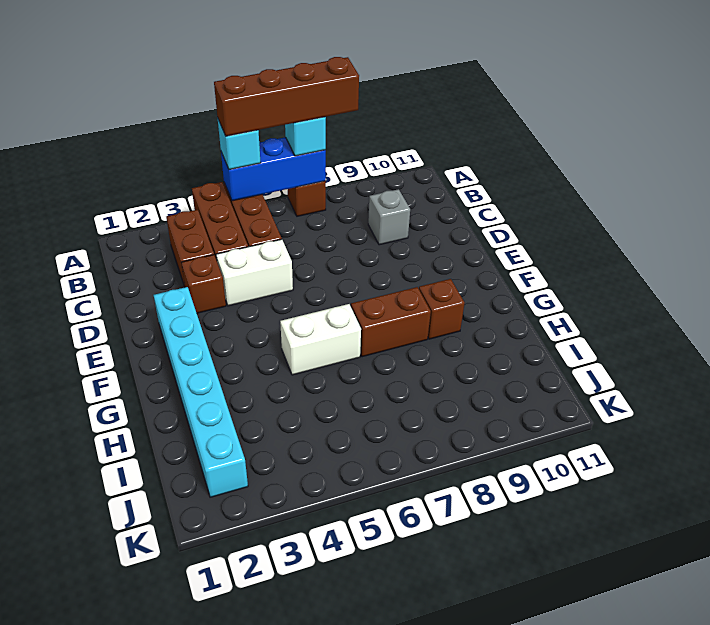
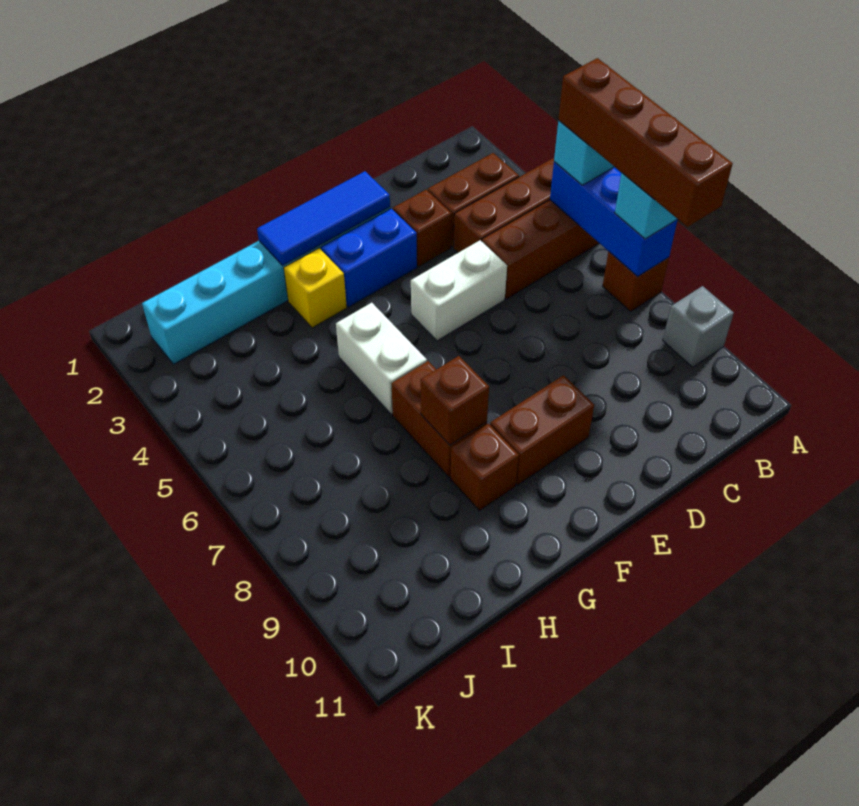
grey 1x1 brick [368,189,410,245] -> grey 1x1 brick moved to [663,286,734,367]
white 1x2 brick [216,239,293,306] -> white 1x2 brick turned to [411,240,507,341]
none -> blue 1x3 tile [257,171,390,265]
none -> blue 1x2 brick [321,209,417,307]
none -> brown 1x2 brick [490,375,594,485]
none -> yellow 1x1 brick [284,248,347,328]
none -> brown 1x1 brick [421,356,489,445]

